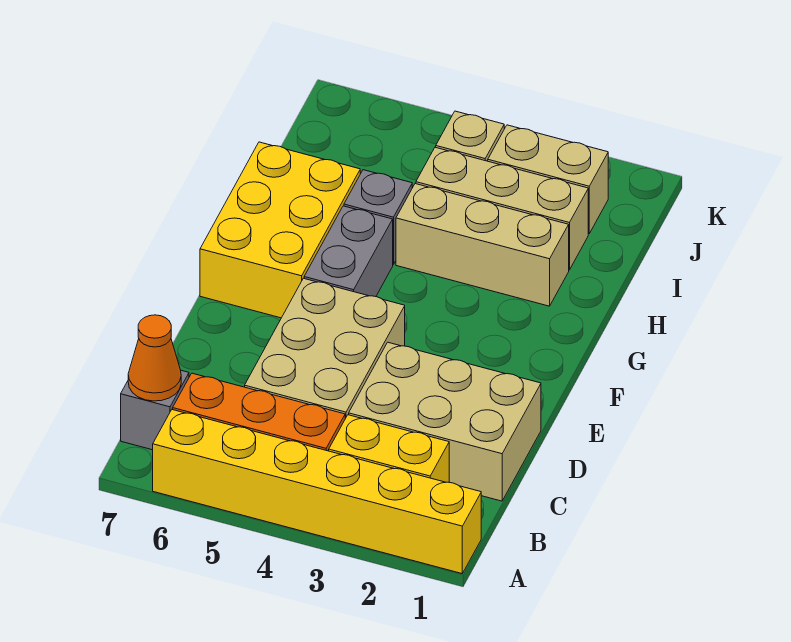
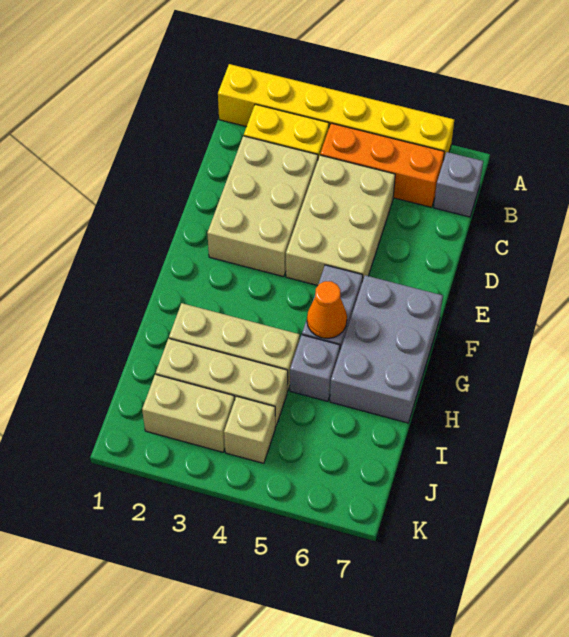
orange 1x1 cone [128,315,181,401] -> orange 1x1 cone moved to [307,281,347,339]
tan 2x3 brick [349,342,541,501] -> tan 2x3 brick turned to [207,136,318,277]
yellow 2x3 brick [200,142,360,318] -> grey 2x3 brick [330,275,443,423]

